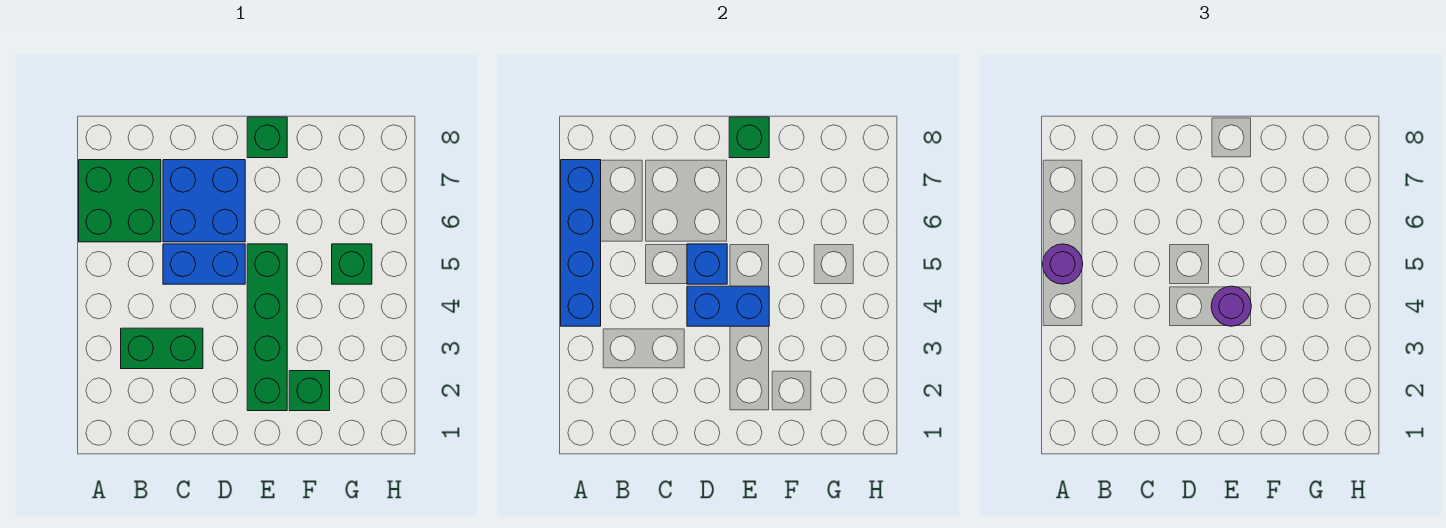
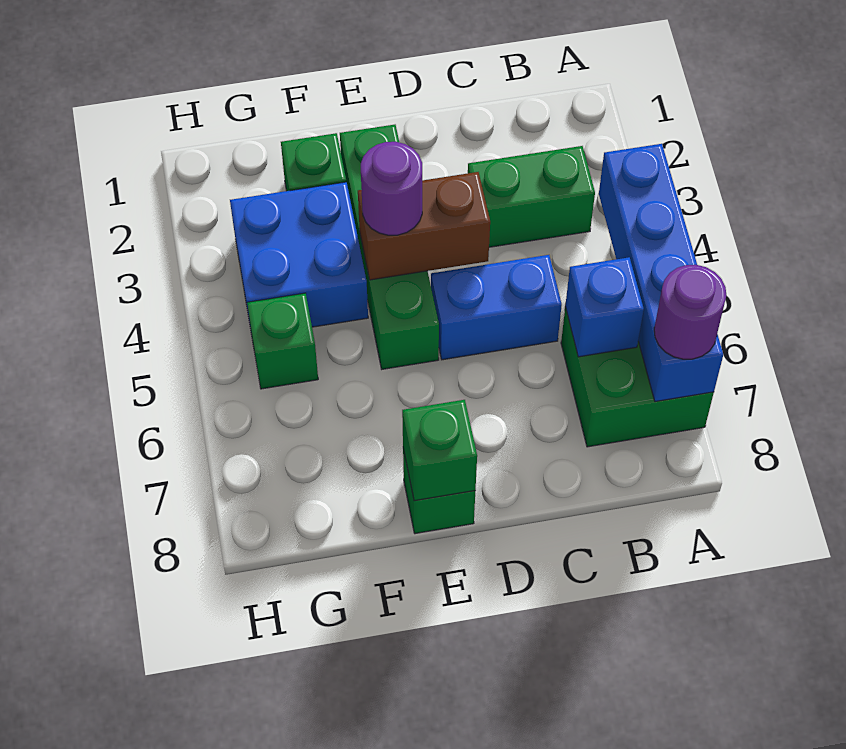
purple 1x1 round brick [1043,244,1083,284] -> purple 1x1 round brick moved to [654,265,726,359]
blue 2x2 brick [163,160,245,242] -> blue 2x2 brick moved to [230,182,368,327]
blue 1x2 brick [687,286,769,326] -> brown 1x2 brick [358,172,490,280]
blue 1x1 brick [687,244,727,284] -> blue 1x1 brick moved to [565,257,644,357]

